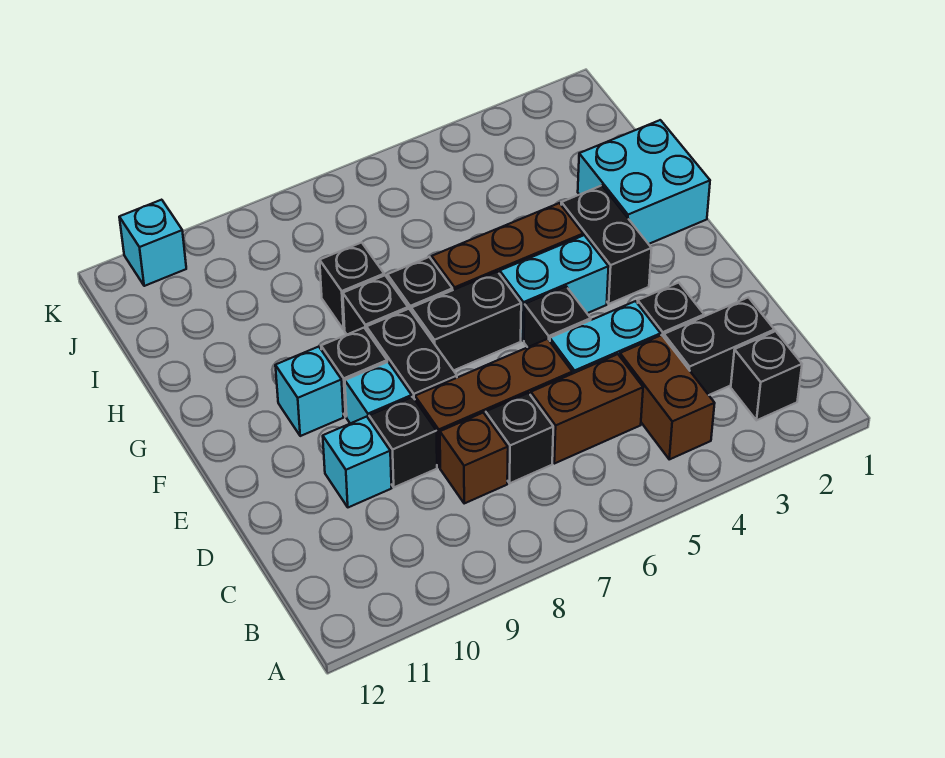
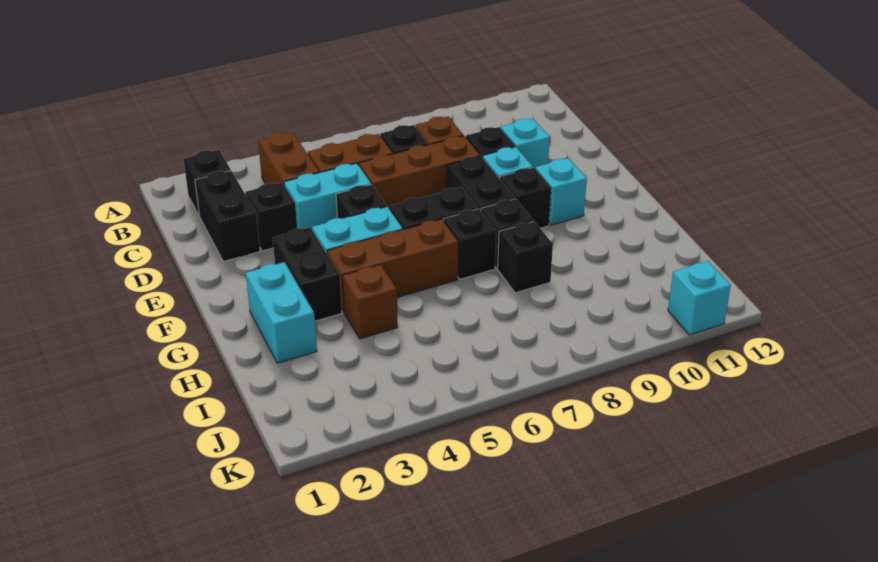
black 1x2 brick [664,297,774,395] -> black 1x2 brick turned to [195,171,260,261]
cyan 2x2 brick [578,120,710,244] -> cyan 1x2 brick [246,262,317,363]
none -> brown 1x1 brick [342,265,398,339]

